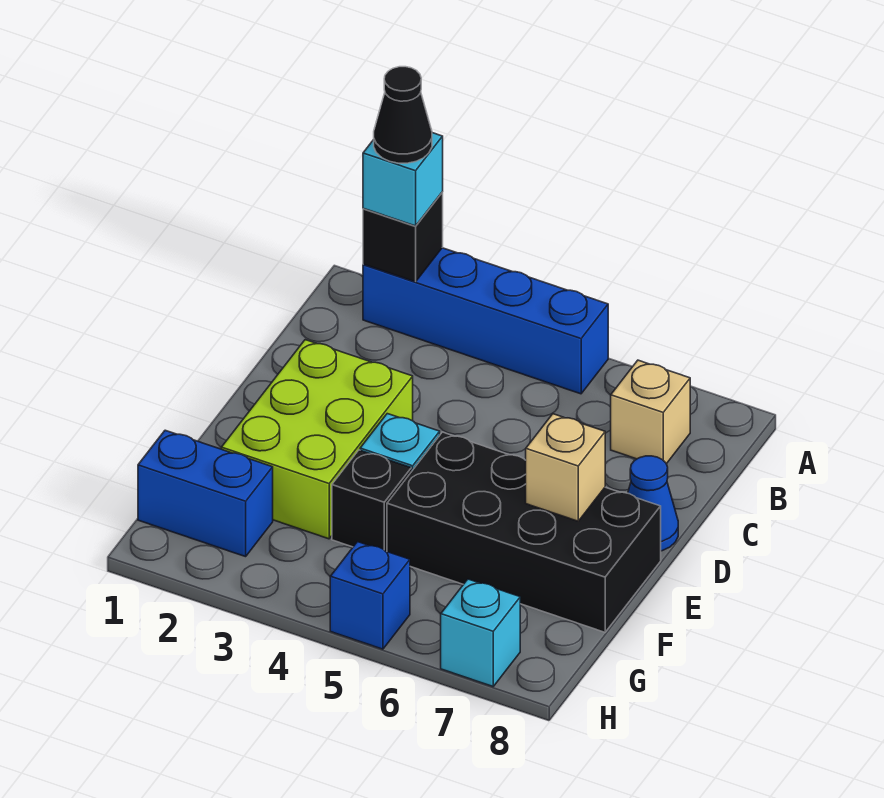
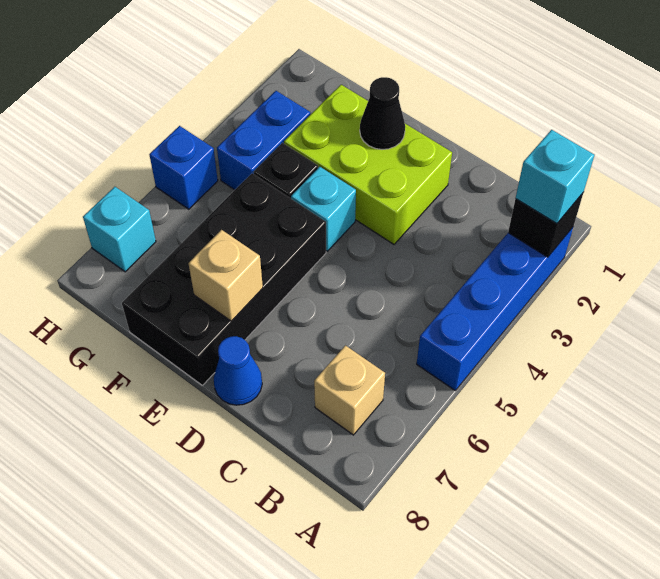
black 1x1 cone [374,67,432,163] -> black 1x1 cone moved to [360,77,405,149]
blue 1x2 brick [138,430,273,557] -> blue 1x2 brick moved to [217,91,310,190]

